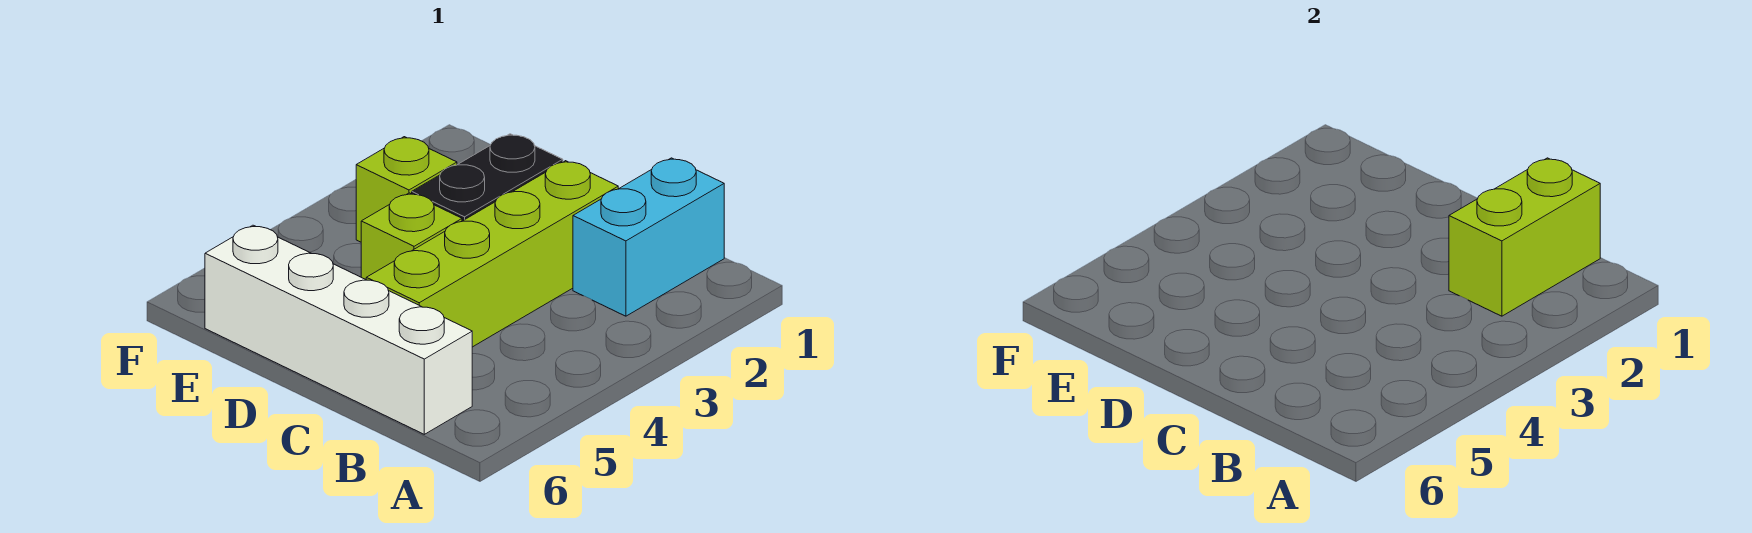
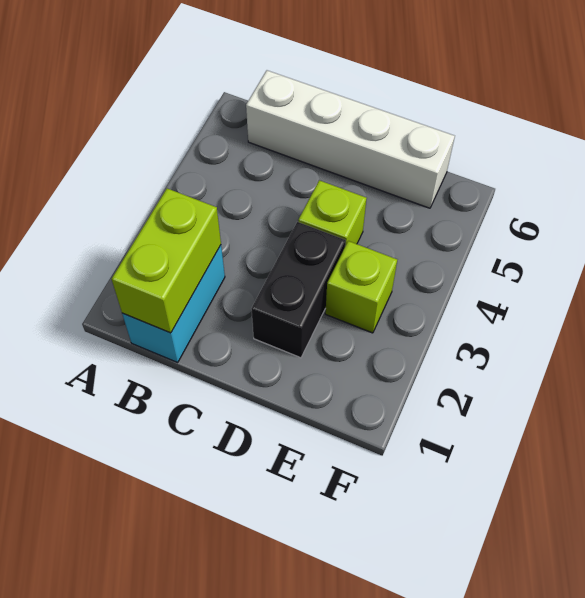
lime 1x4 brick [366,161,618,347] -> none

